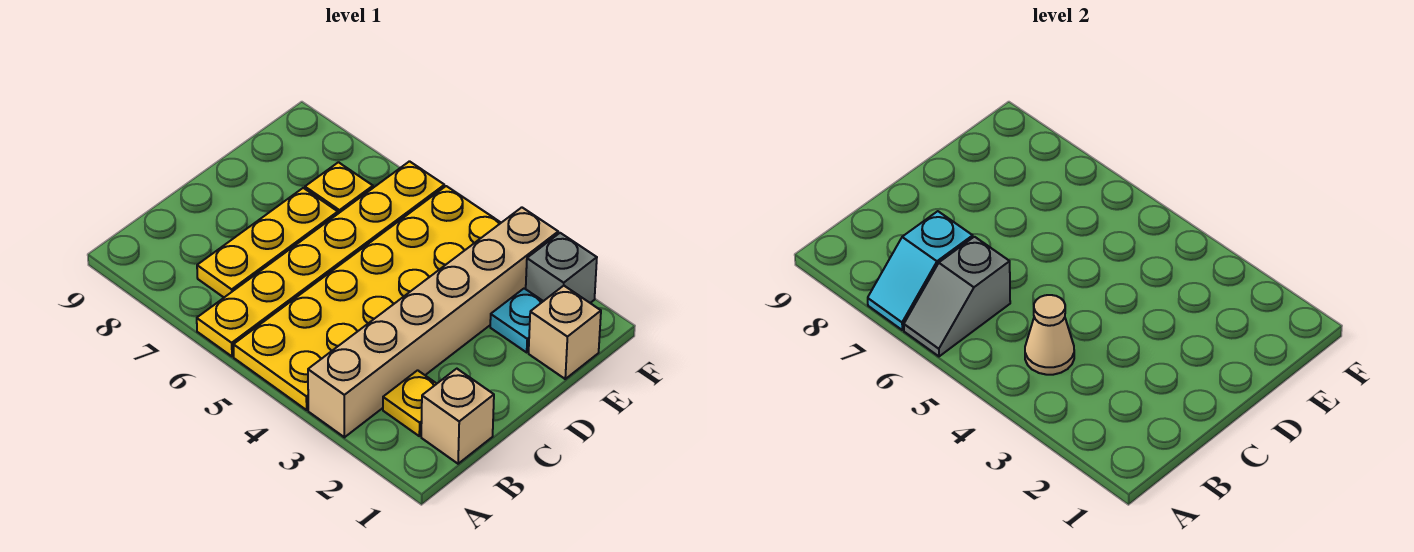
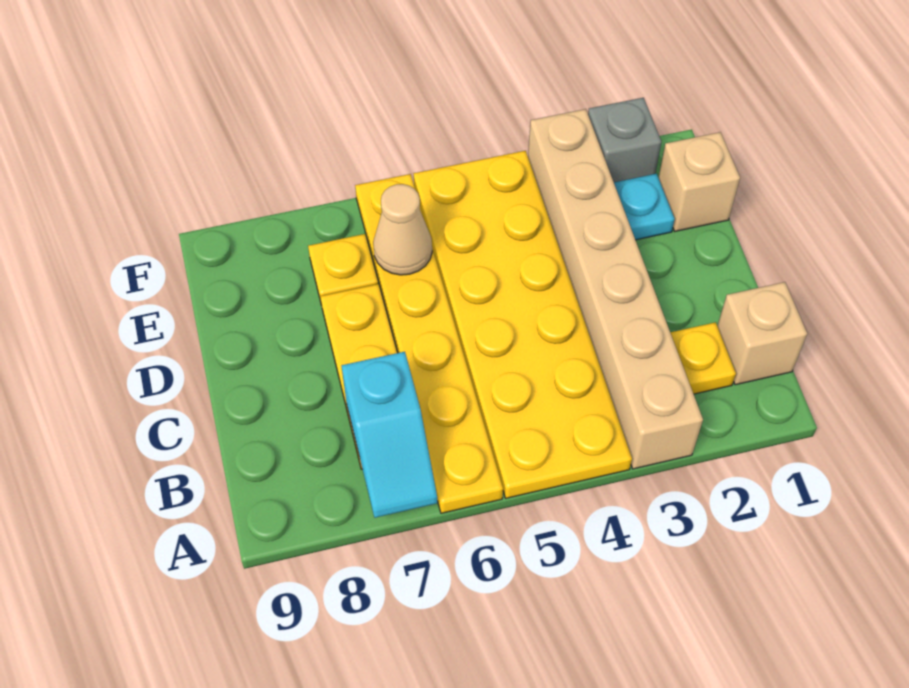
grey 1x2 slope [904,237,1010,356] -> none
tan 1x1 cone [1025,295,1074,375] -> tan 1x1 cone moved to [373,184,432,275]

